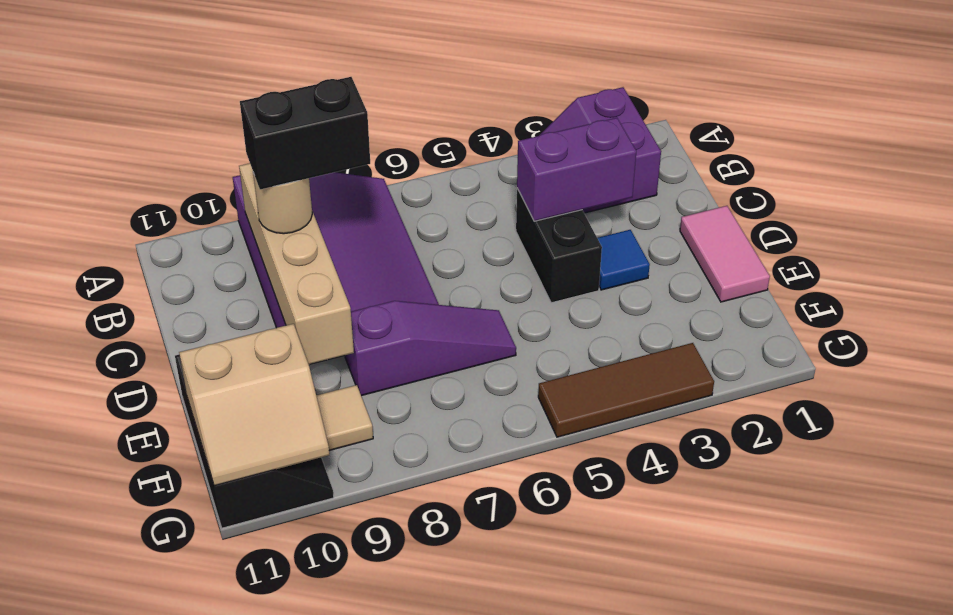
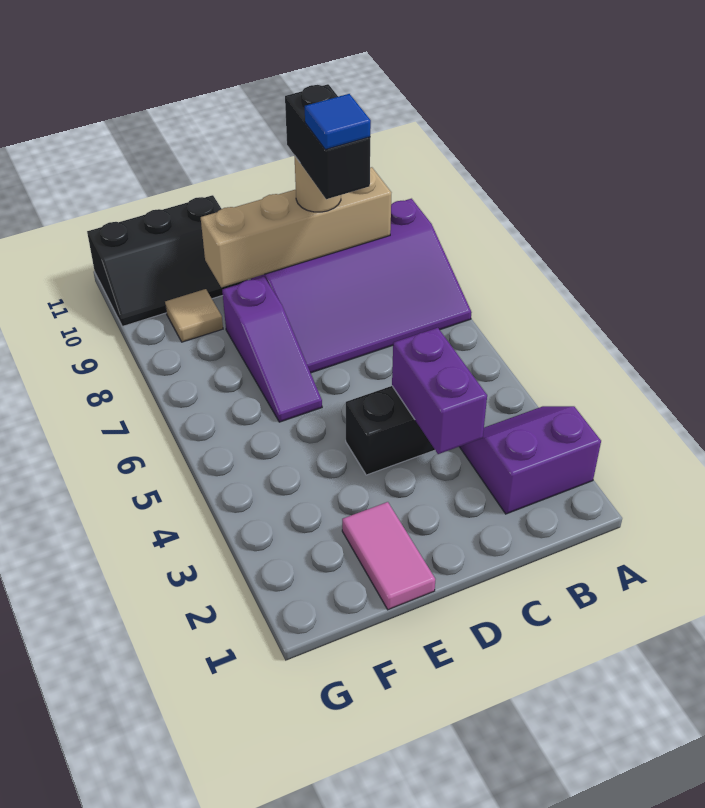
pink 1x2 tile [680,206,770,302] -> pink 1x2 tile turned to [342,502,435,610]
blue 1x1 tile [597,230,650,290] -> blue 1x1 tile moved to [305,94,371,150]
tan 2x2 slope [179,324,330,486] -> none
brown 1x3 tile [538,343,714,437] -> none

